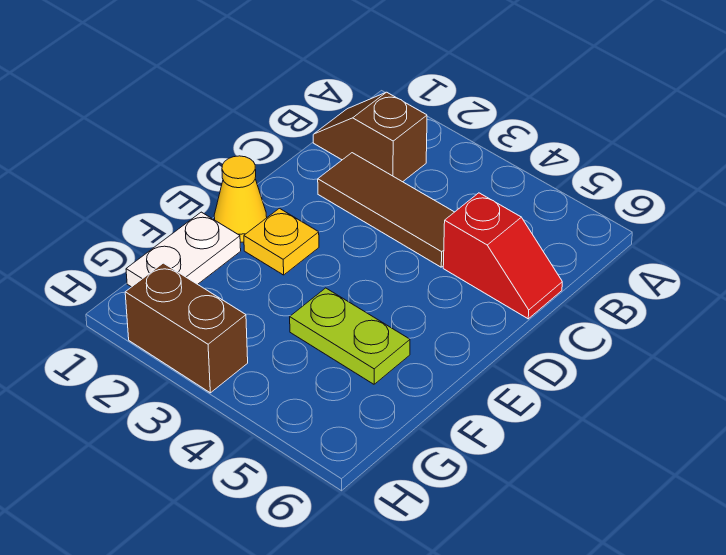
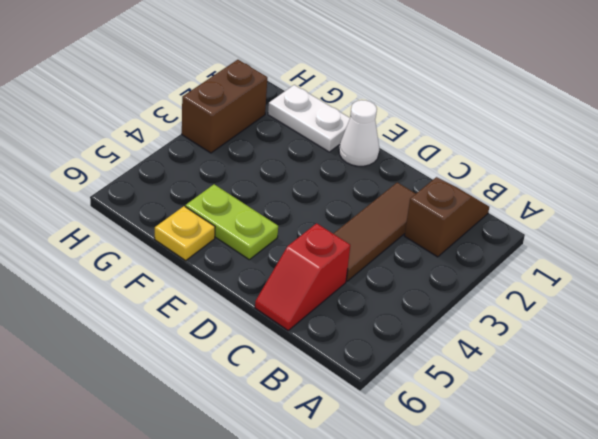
yellow 1x1 cone [214,156,267,242] -> white 1x1 cone [339,100,379,166]
yellow 1x1 plate [244,208,319,275] -> yellow 1x1 plate moved to [155,206,215,261]
lime 1x2 plate [290,288,410,384] -> lime 1x2 plate turned to [185,184,278,260]

